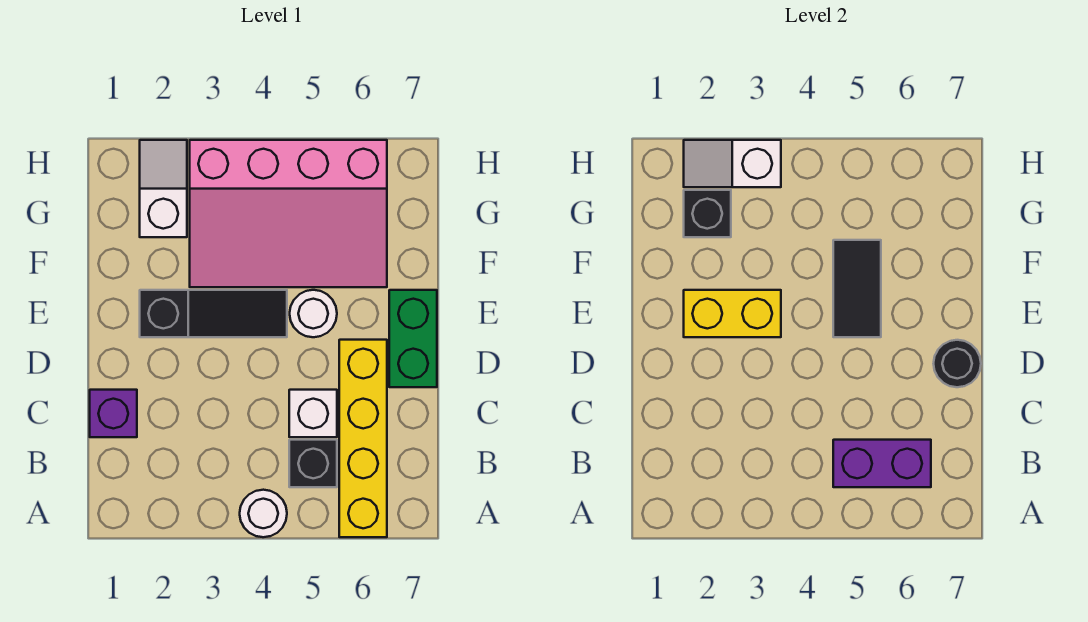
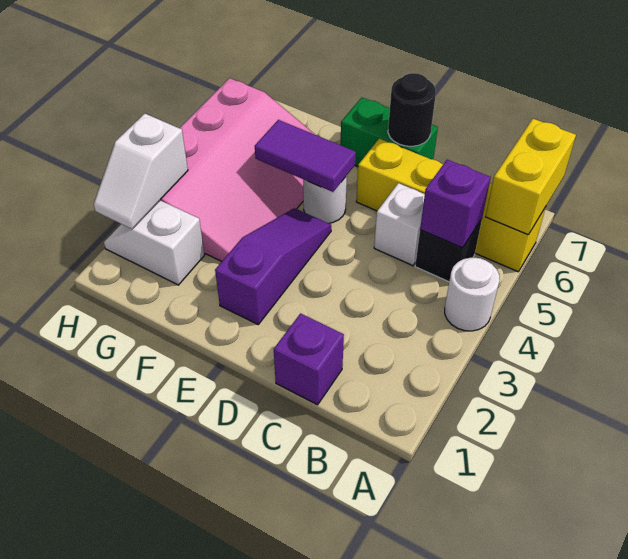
purple 1x2 brick [833,440,931,487] -> purple 1x1 brick [420,160,491,248]
black 1x3 slope [140,290,287,337] -> purple 1x3 slope [215,208,331,324]
yellow 1x2 brick [684,290,781,337] -> yellow 1x2 brick moved to [486,119,576,235]
black 1x2 tile [833,240,881,337] -> purple 1x2 tile [255,120,356,192]
black 1x1 brick [684,190,731,237] -> none

